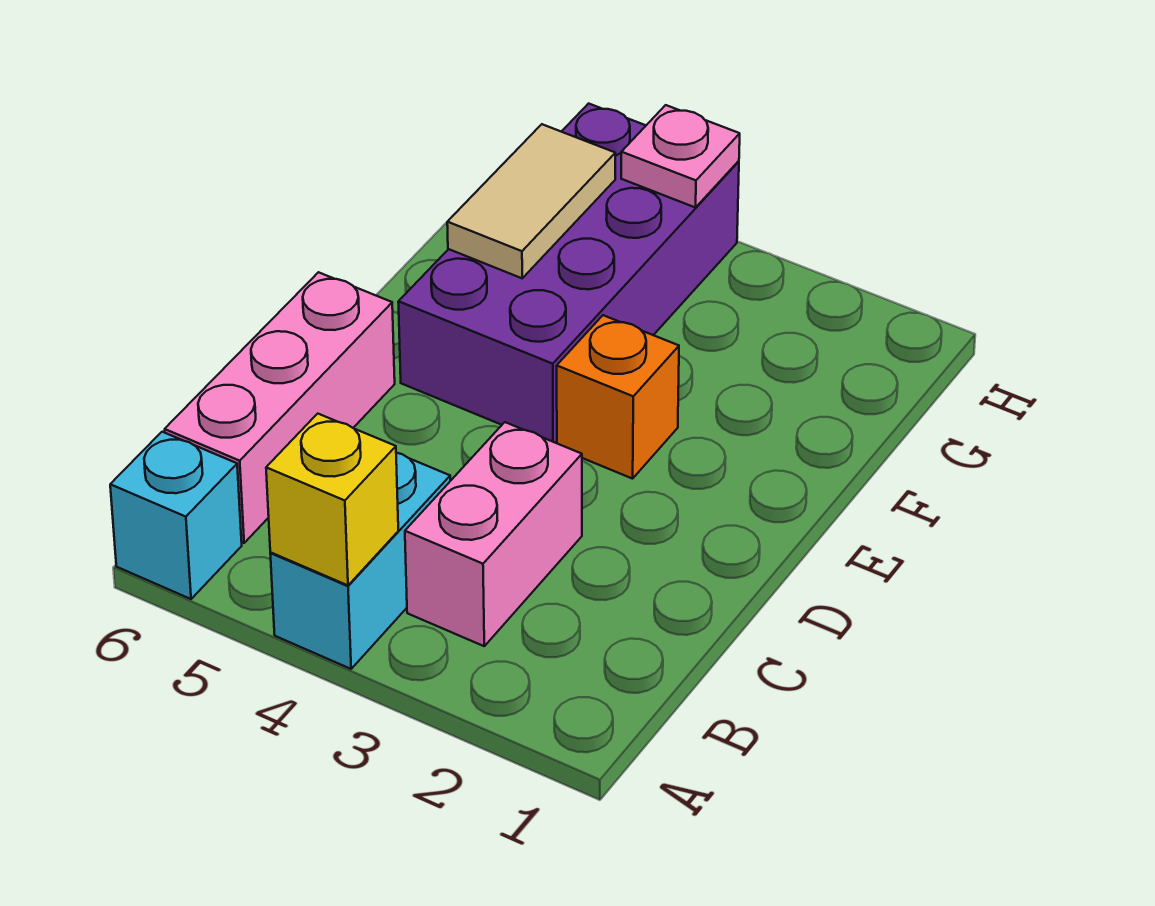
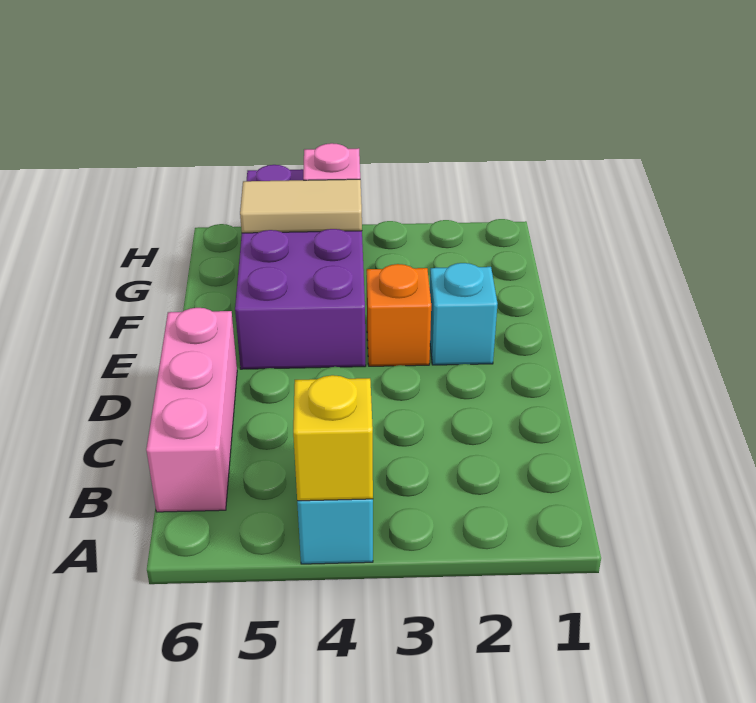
cyan 1x1 brick [110,432,242,599] -> cyan 1x1 brick moved to [430,263,497,365]
pink 1x2 brick [405,422,582,646] -> none
tan 1x2 tile [447,124,615,278] -> tan 1x2 tile turned to [240,179,362,233]

